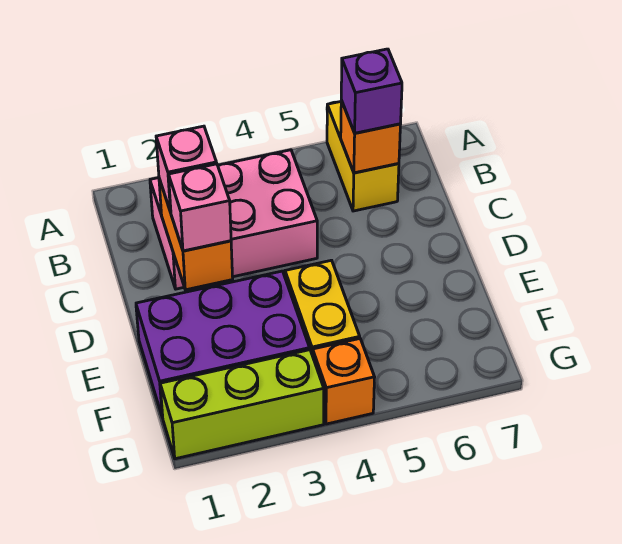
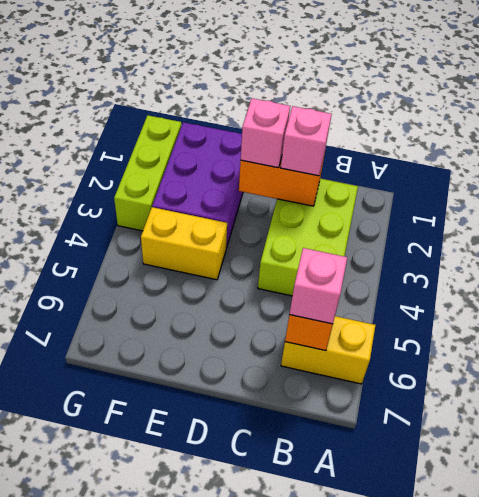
pink 2x3 brick [150,150,317,289] -> lime 2x3 brick [258,179,358,296]
purple 1x1 brick [341,49,402,133] -> pink 1x1 brick [290,248,347,324]
orange 1x1 brick [313,339,375,424] -> none

